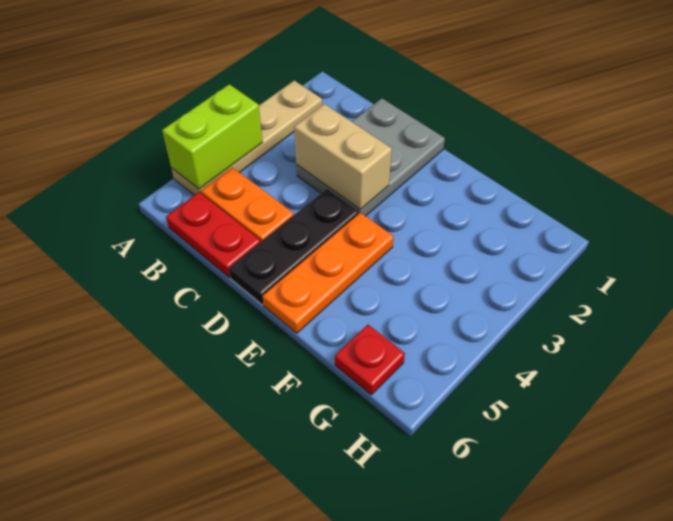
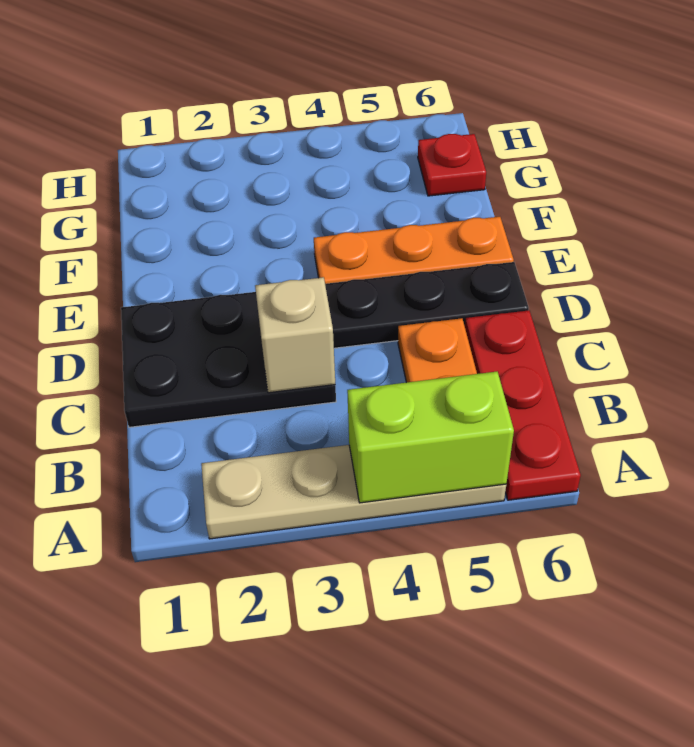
red 1x2 plate [166,192,261,277] -> red 1x3 plate [465,310,581,500]
grey 2x3 plate [296,99,445,216] -> black 2x3 plate [121,292,336,427]
tan 1x2 brick [294,104,392,209] -> tan 1x1 brick [255,277,335,393]

